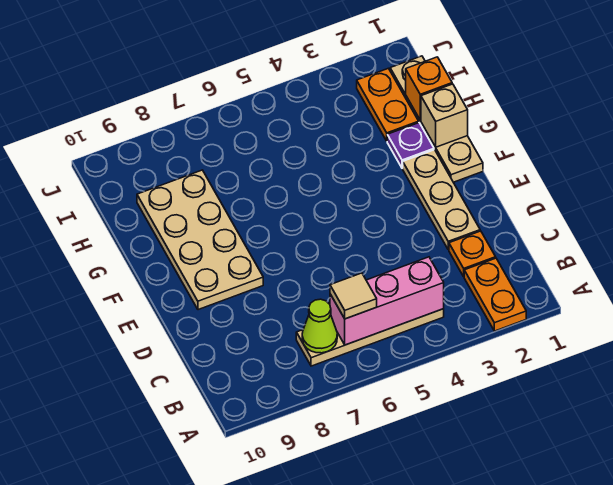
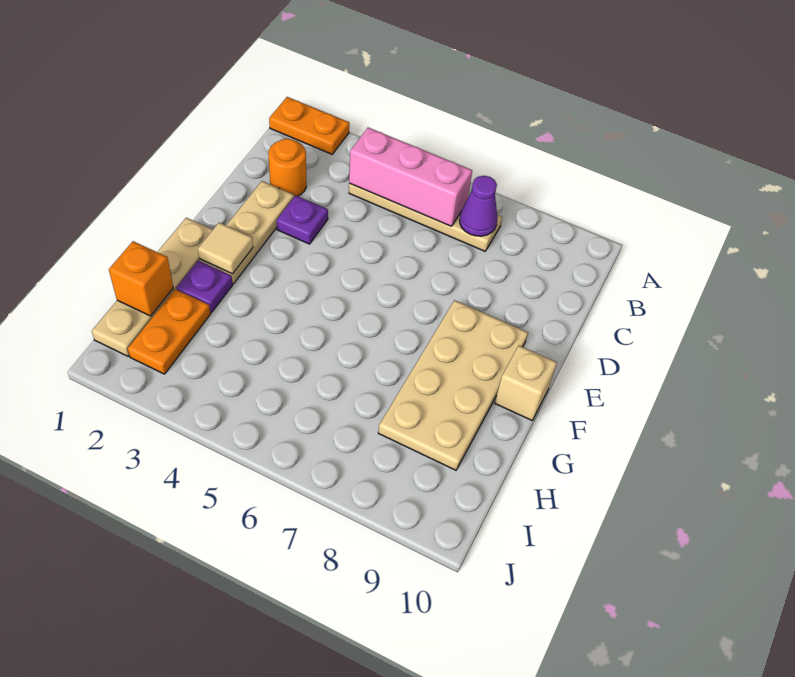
orange 1x2 plate [464,258,526,331] -> orange 1x2 plate turned to [269,97,349,154]
tan 1x1 tile [330,273,377,319] -> tan 1x1 tile moved to [198,223,253,274]
lime 1x1 cone [302,299,337,353] -> purple 1x1 cone [460,176,497,236]
orange 1x1 plate [449,231,496,277] -> orange 1x1 round brick [268,139,306,197]
none -> purple 1x1 plate [277,195,328,244]
tan 1x1 brick [421,84,468,147] -> tan 1x1 brick moved to [495,346,557,420]

